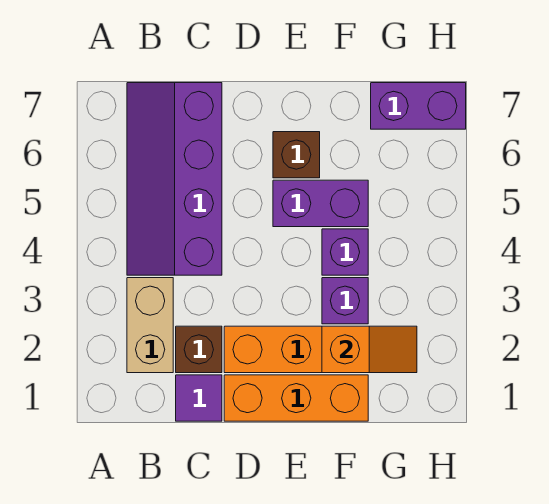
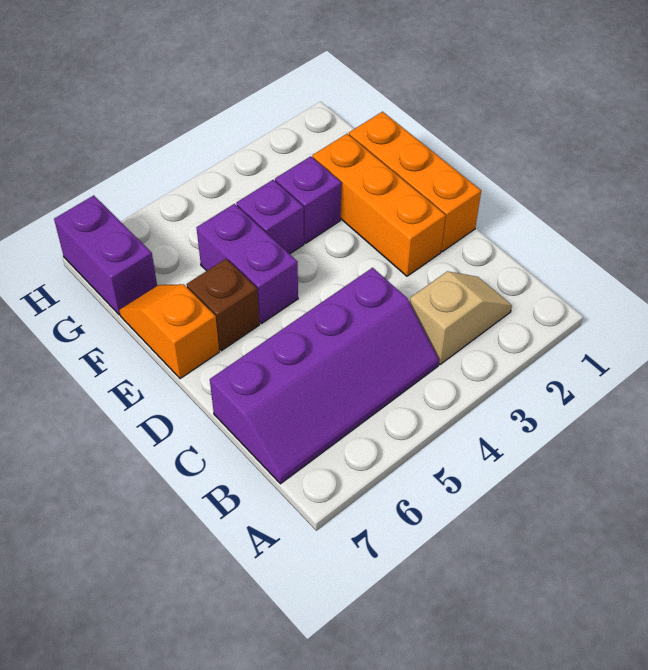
tan 1x2 brick [127,278,173,373] -> tan 1x2 slope [410,271,512,364]
purple 1x1 tile [176,375,222,421] -> none
brown 1x1 brick [176,326,222,373] -> none
orange 1x2 slope [322,326,417,373] -> orange 1x2 slope moved to [119,284,219,379]

